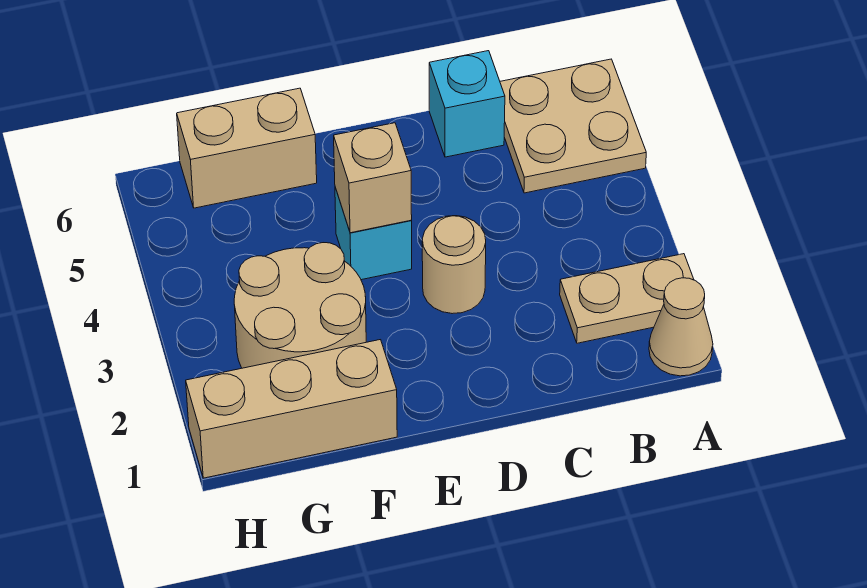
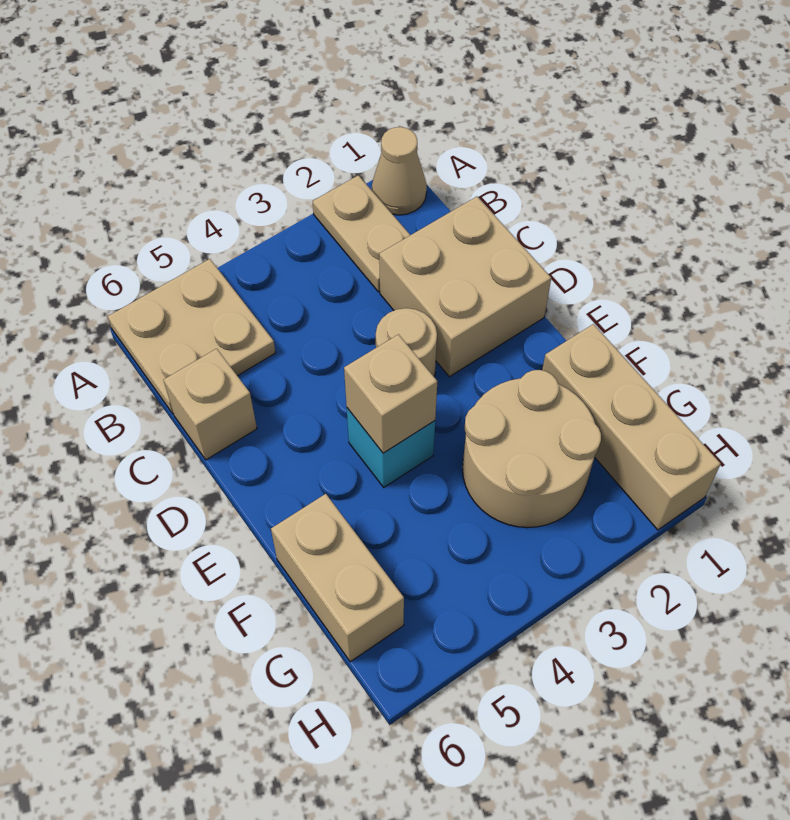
none -> tan 2x2 brick [379,197,551,377]
cyan 1x1 brick [429,51,505,157] -> tan 1x1 brick [164,349,257,460]

